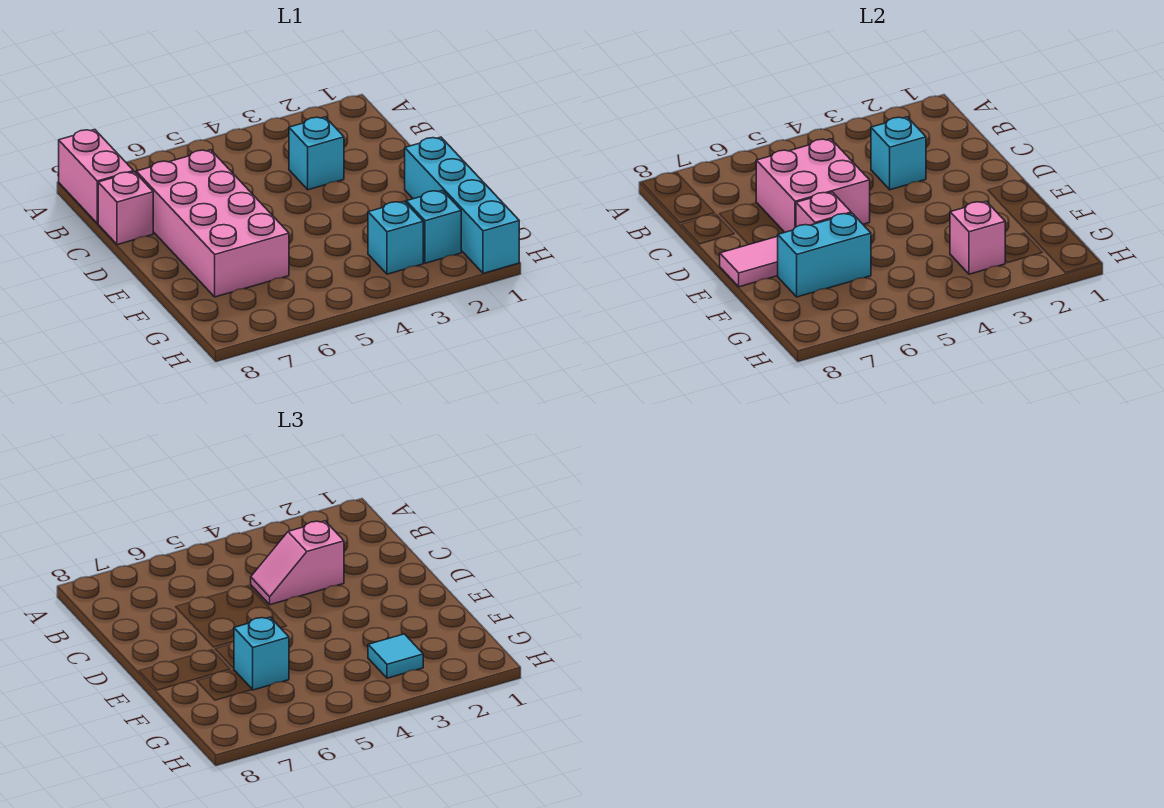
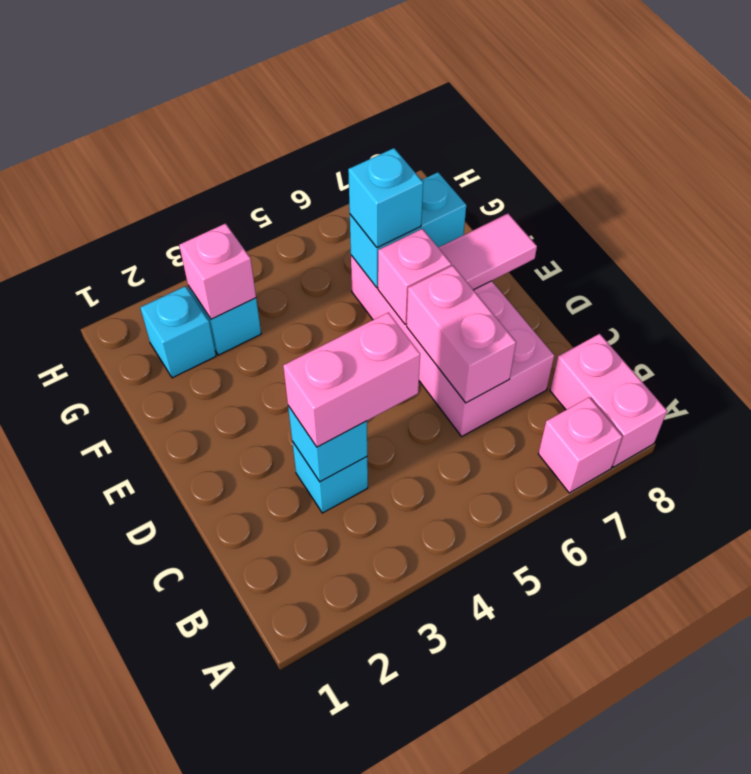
pink 1x2 slope [251,521,344,605] -> pink 1x2 brick [283,312,420,447]
pink 2x2 brick [756,139,870,232] -> pink 1x2 brick [407,266,516,403]
pink 1x1 brick [98,172,153,245] -> pink 1x1 brick moved to [538,397,622,493]
cyan 1x4 brick [405,137,519,273] -> none
cyan 1x1 tile [368,634,423,678] -> none

